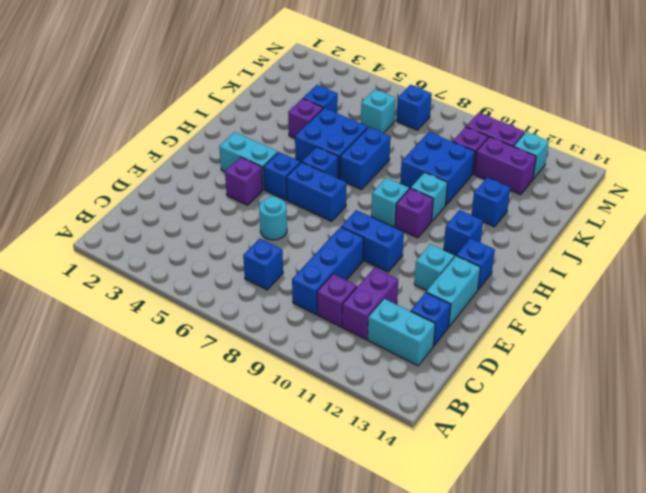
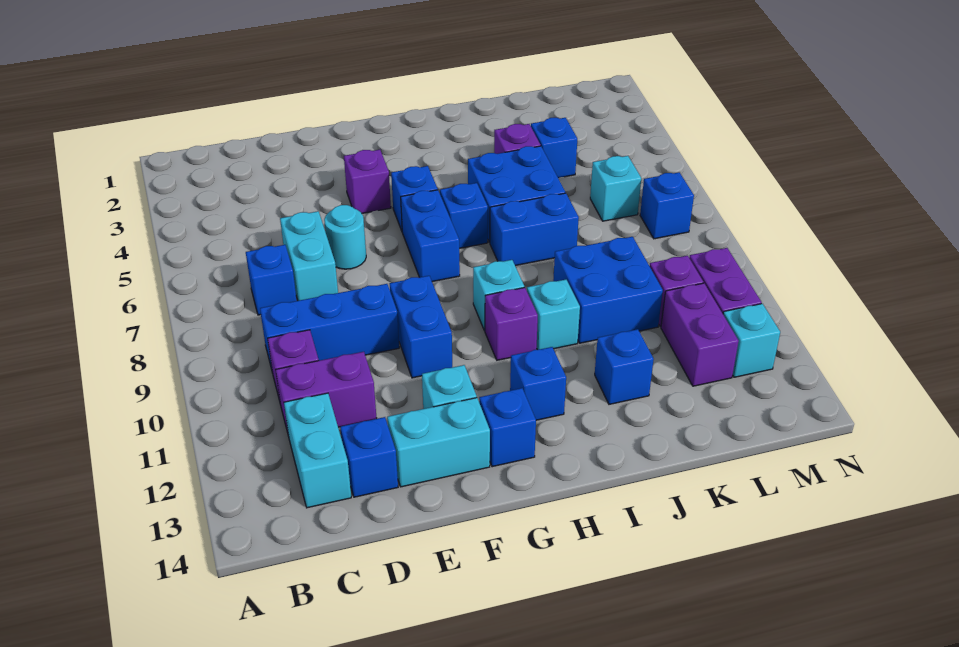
cyan 1x2 brick [219,132,278,190] -> cyan 1x2 brick moved to [280,211,338,301]

